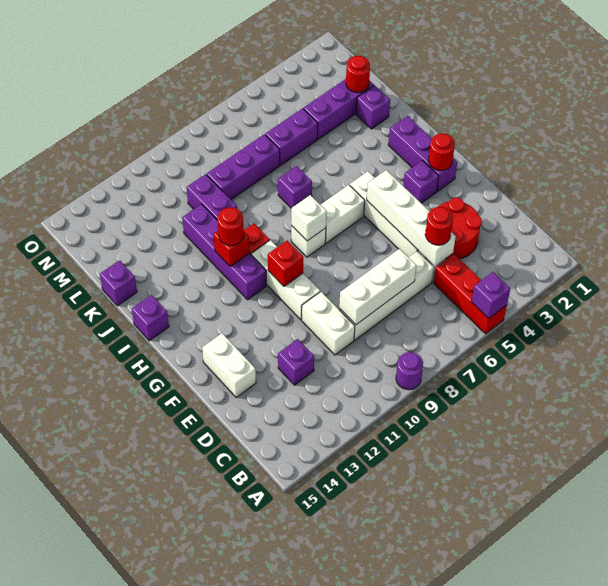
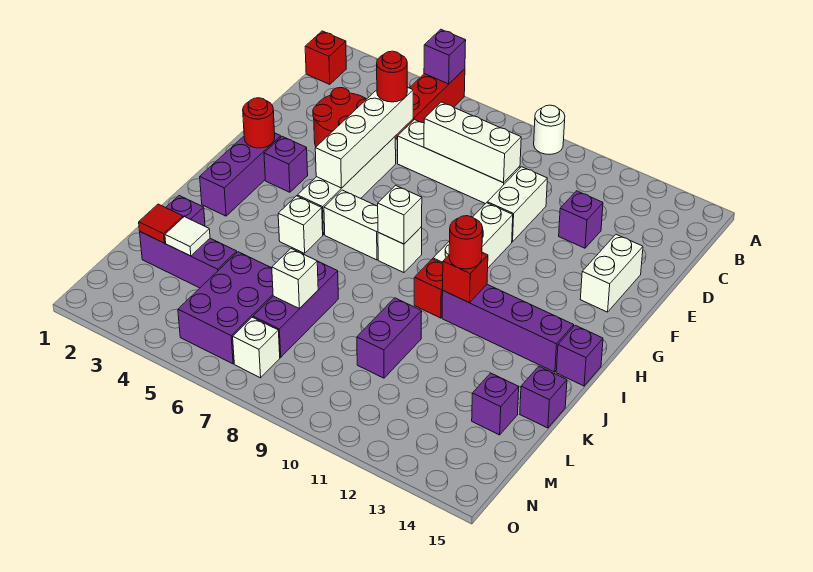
purple 1x1 round brick [396,352,423,390] -> white 1x1 round brick [534,105,565,154]
red 1x1 brick [268,241,303,286] -> red 1x1 brick moved to [305,31,346,84]
purple 1x4 brick [182,204,267,300] -> purple 1x4 brick turned to [442,285,574,372]
none -> white 1x1 brick [278,196,323,253]
purple 1x1 brick [278,166,312,208] -> purple 1x1 brick moved to [472,373,519,435]
red 1x1 round brick [346,56,370,93] -> red 1x1 tile [139,204,183,243]
none -> white 1x1 tile [165,217,210,256]
purple 1x2 brick [265,108,318,165] -> purple 2x3 brick [178,252,273,364]
purple 1x3 brick [207,134,280,199] -> purple 1x3 brick turned to [253,261,338,357]
none -> white 1x1 brick [272,249,318,309]
none -> white 1x1 brick [233,317,280,378]

